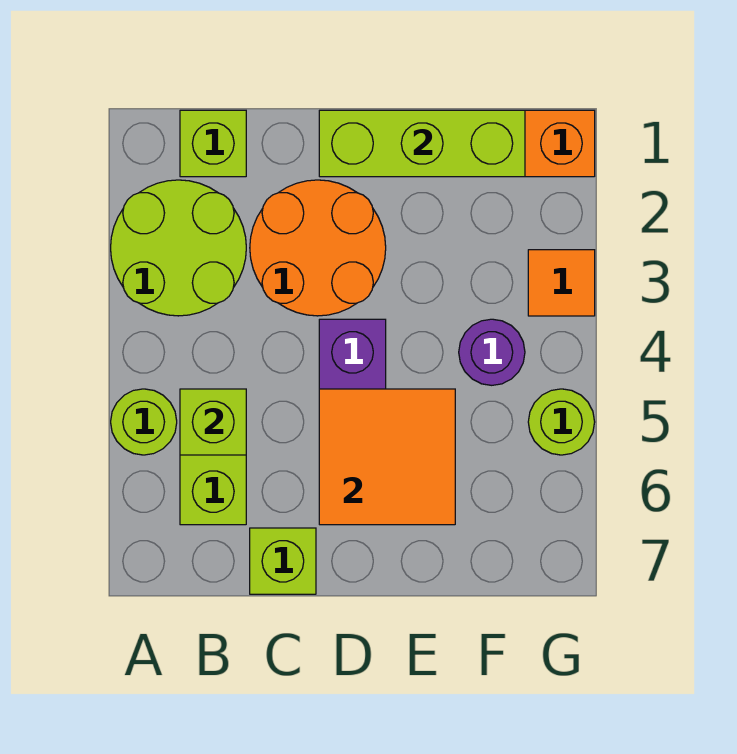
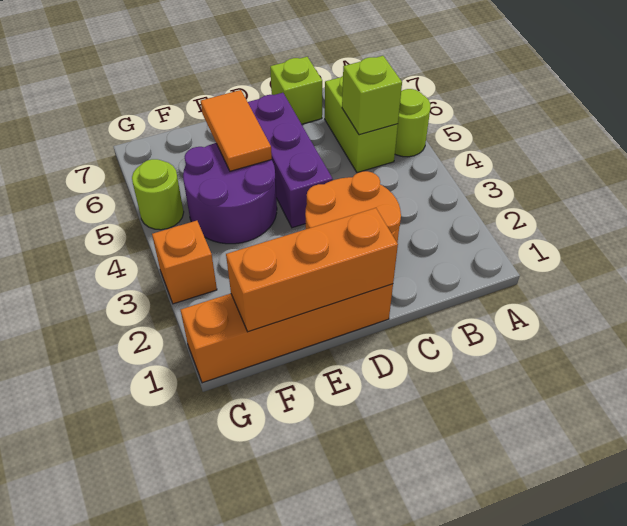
lime 2x2 round brick [111,180,246,316] -> none
lime 1x1 brick [180,110,246,177] -> none
lime 1x3 brick [319,110,525,177] -> orange 1x3 brick [226,208,398,332]
orange 2x2 tile [319,389,455,525] -> orange 1x2 tile [201,90,272,171]
purple 1x1 round brick [459,319,525,385] -> purple 2x2 round brick [183,143,277,244]
orange 1x1 tile [528,250,595,316] -> orange 1x1 brick [152,221,217,304]

